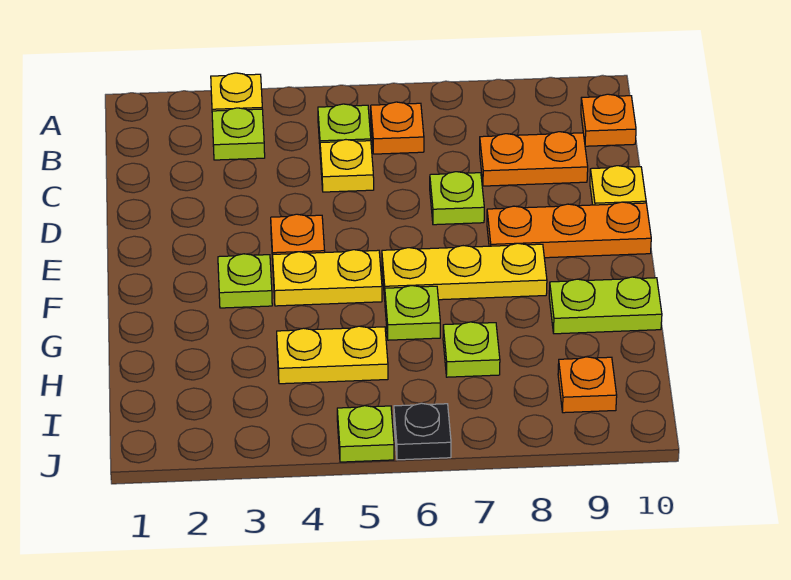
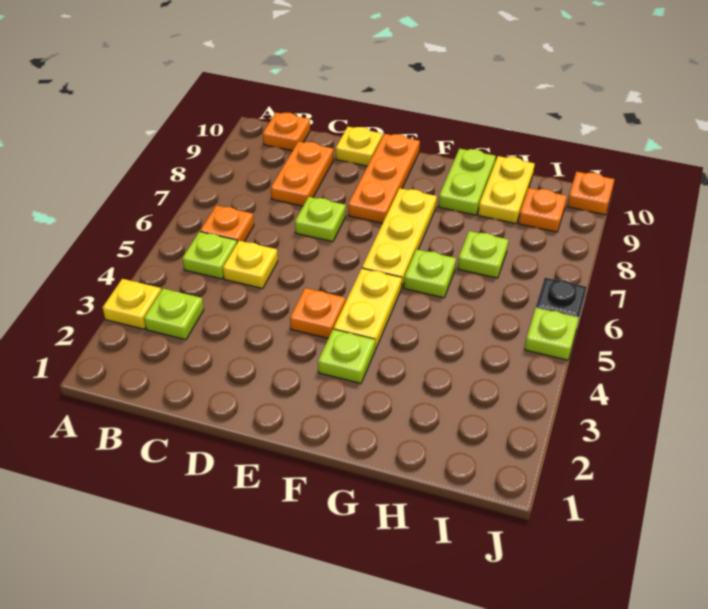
yellow 1x2 plate [277,326,388,384] -> yellow 1x2 plate moved to [478,156,535,223]
none -> orange 1x1 plate [567,172,614,215]

